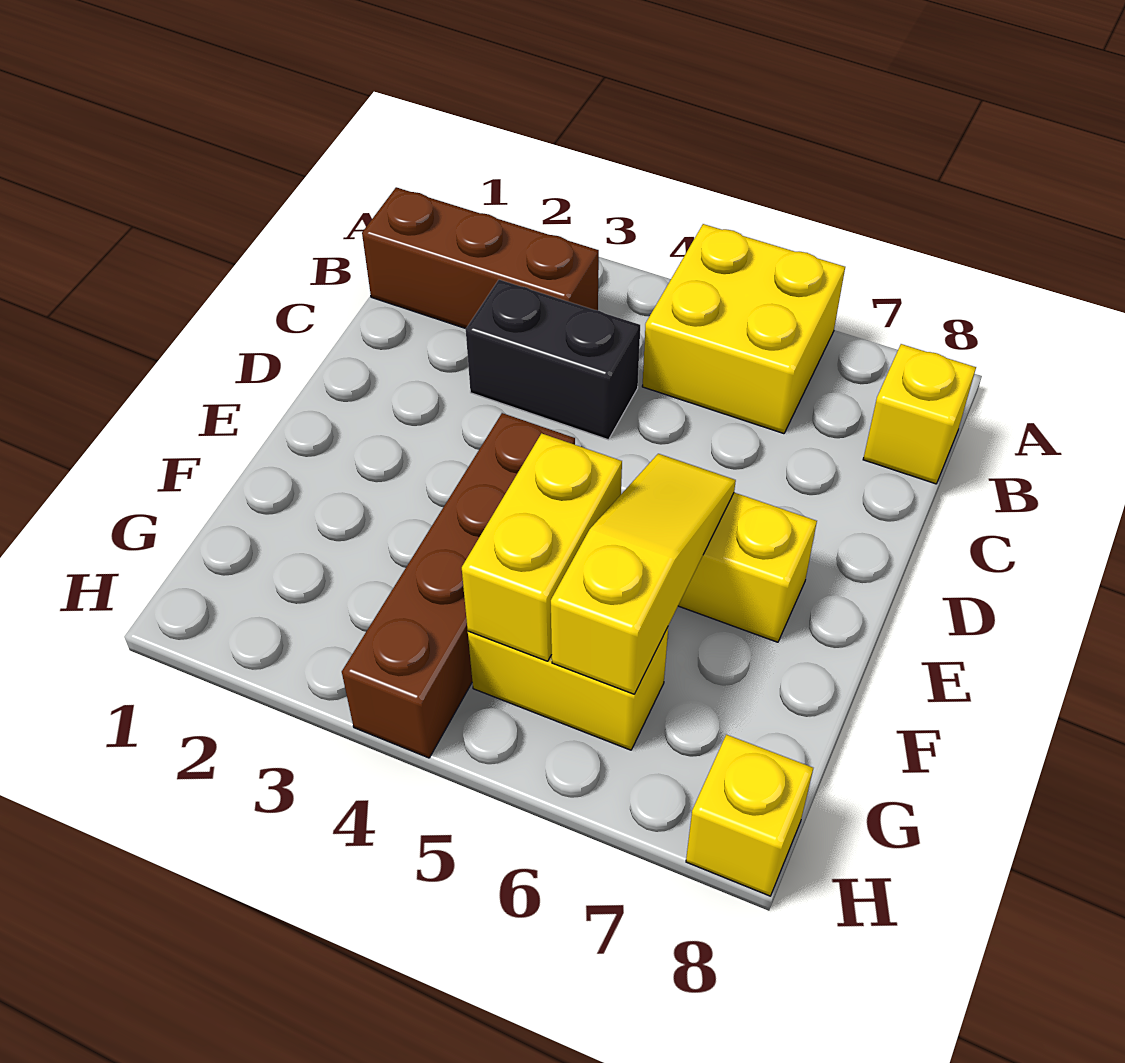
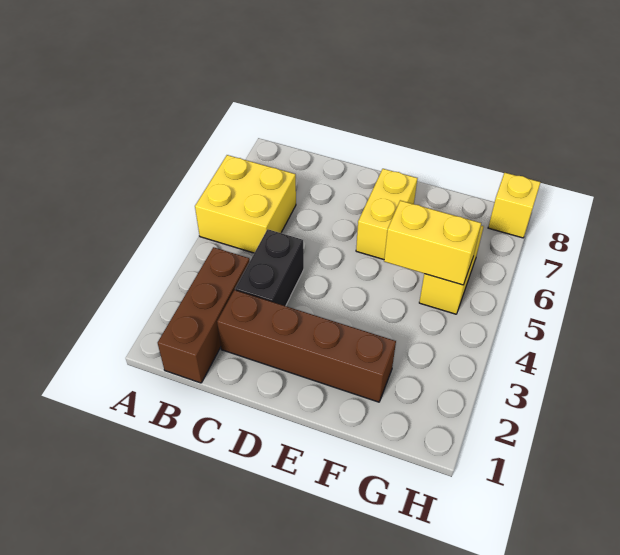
yellow 1x1 brick [863,344,976,484] -> none
brown 1x4 brick [342,413,575,758] -> brown 1x4 brick moved to [217,290,396,402]
yellow 1x3 slope [551,454,736,694] -> none

